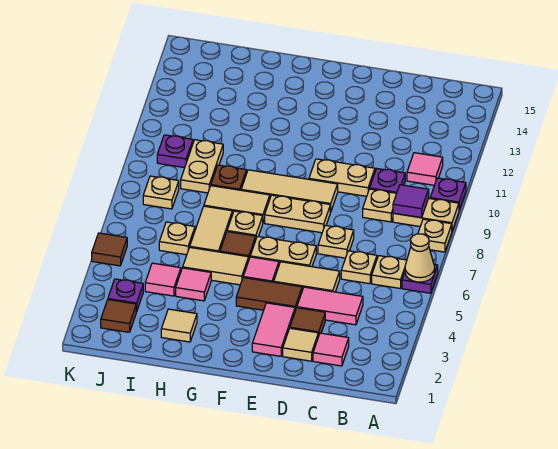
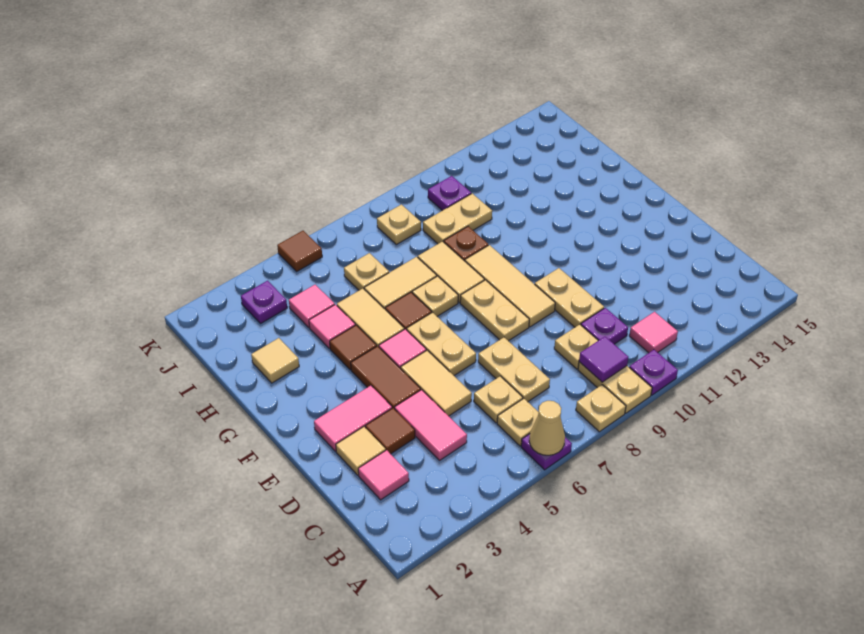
tan 1x1 plate [318,225,354,258] -> tan 1x2 plate [478,337,550,402]
brown 1x1 tile [101,300,136,332] -> brown 1x1 tile moved to [330,325,377,370]

